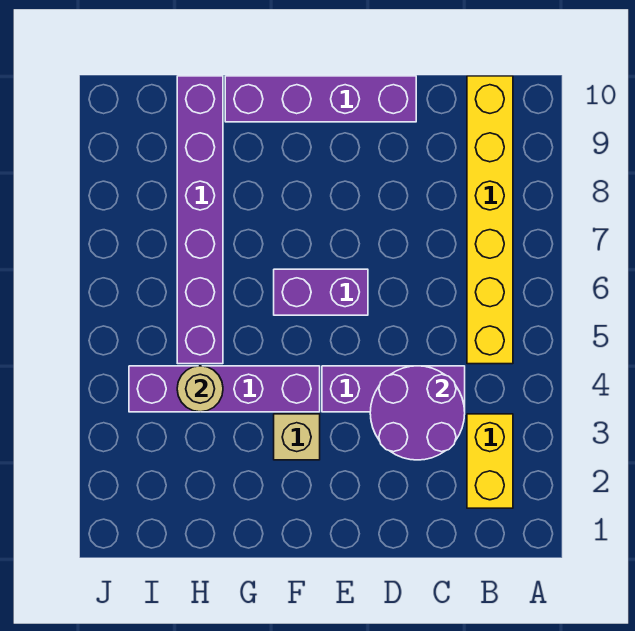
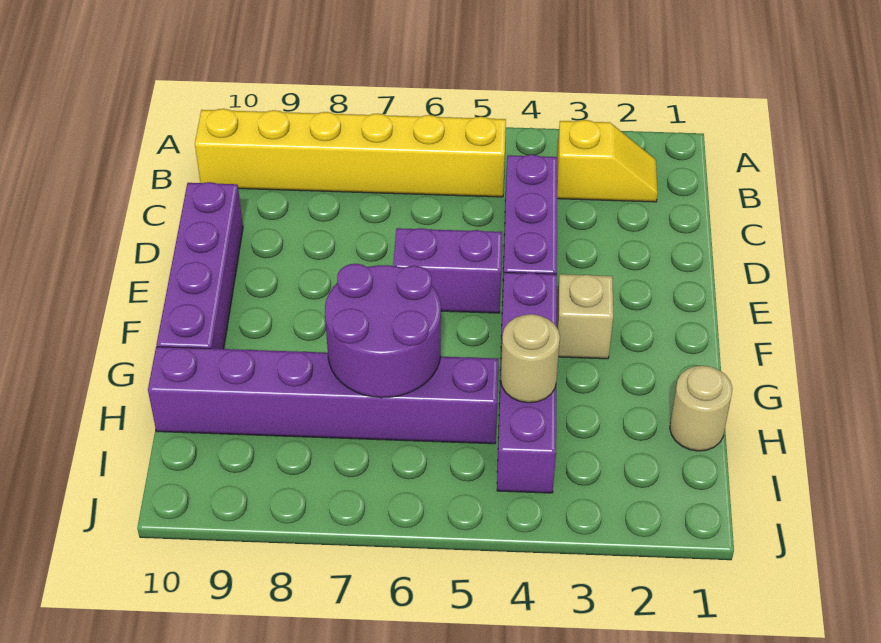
yellow 1x2 brick [467,414,513,508] -> yellow 1x2 slope [557,120,658,202]
purple 2x2 round brick [370,366,465,460] -> purple 2x2 round brick moved to [325,264,441,398]
purple 1x2 brick [274,269,368,315] -> purple 1x2 brick turned to [393,228,502,313]
none -> tan 1x1 round brick [670,366,732,451]

